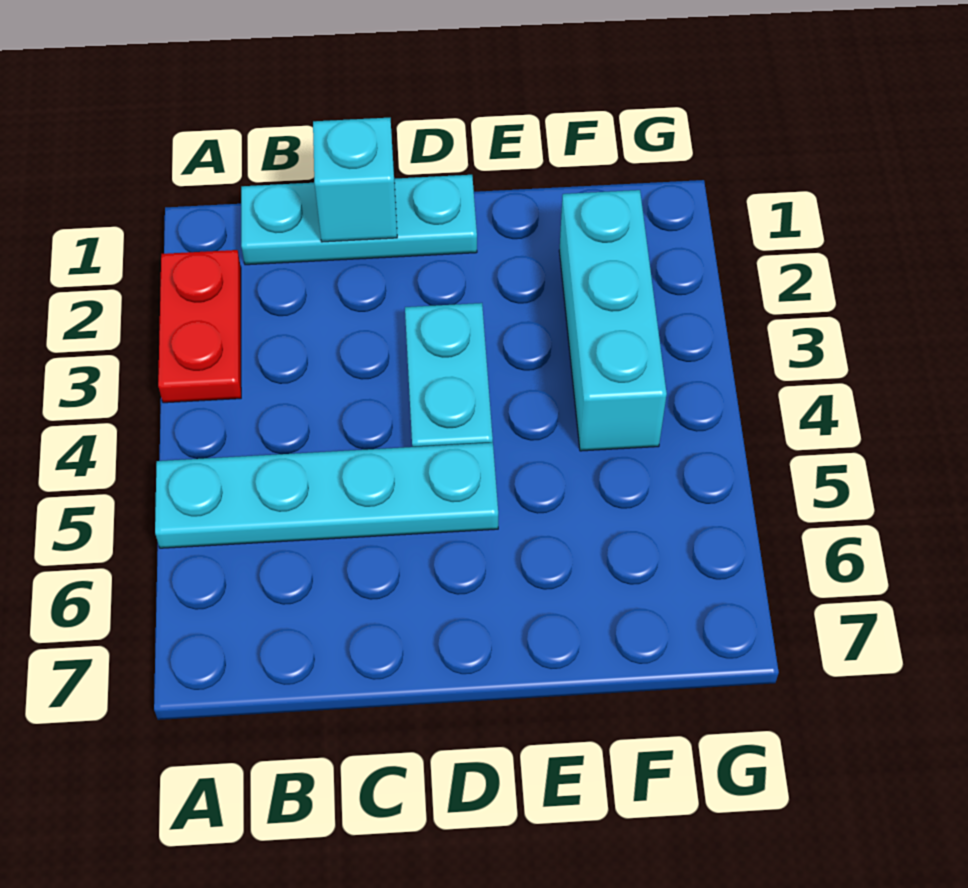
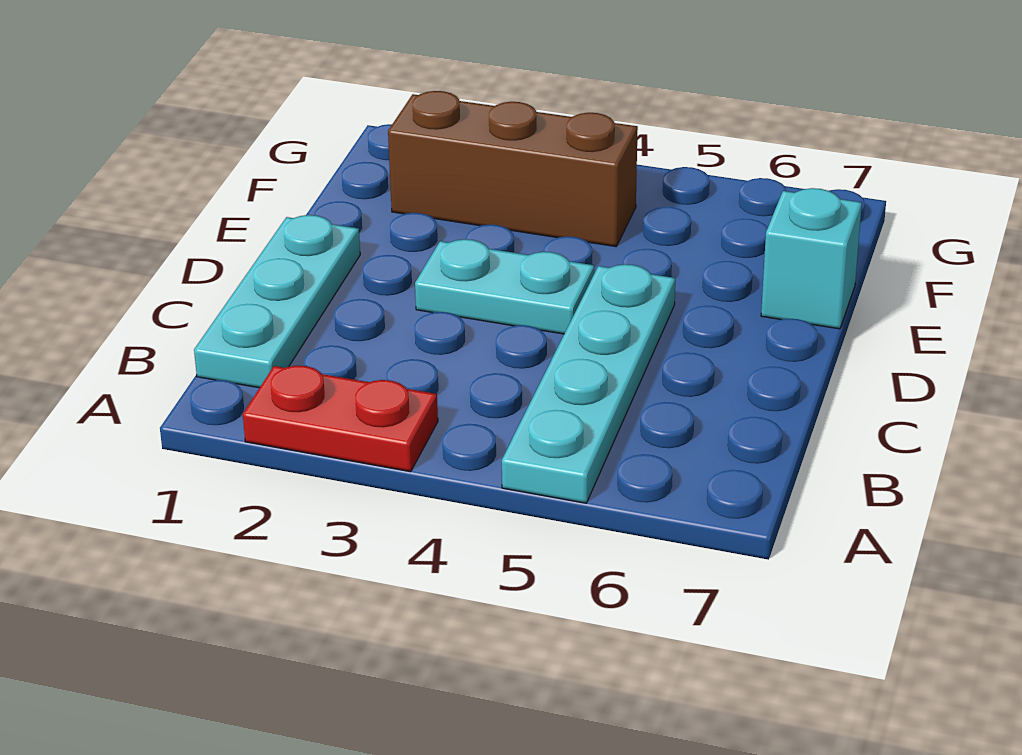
cyan 1x1 brick [313,118,397,242] -> cyan 1x1 brick moved to [761,188,862,329]
cyan 1x3 brick [559,190,667,451] -> brown 1x3 brick [388,91,638,247]

